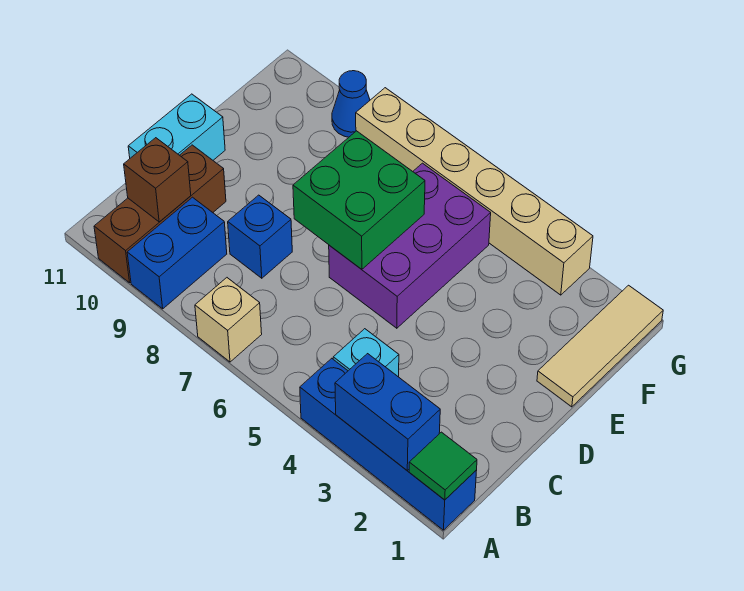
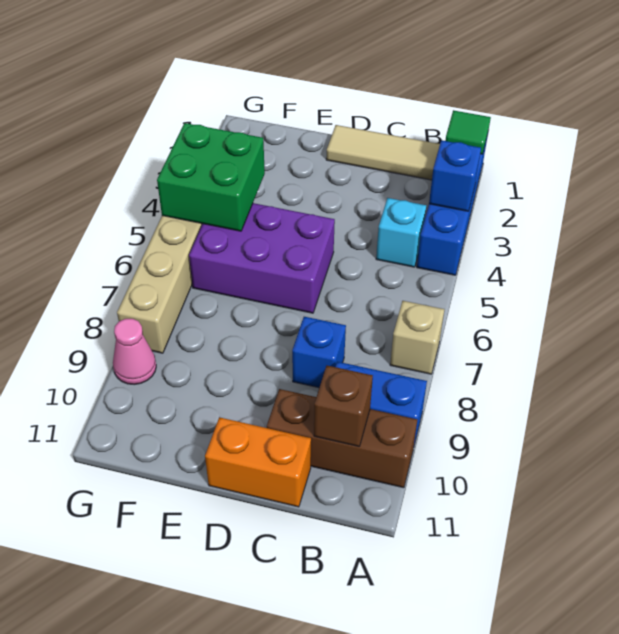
blue 1x2 brick [335,354,440,470] -> blue 1x1 brick [429,140,481,211]
cyan 1x2 brick [128,94,225,160] -> orange 1x2 brick [205,417,311,507]
green 2x2 brick [293,131,425,269] -> green 2x2 brick moved to [157,123,265,231]
tan 1x3 tile [537,285,663,407] -> tan 1x3 tile moved to [326,125,440,180]
blue 1x1 cone [332,71,370,137] -> pink 1x1 cone [113,319,156,385]

